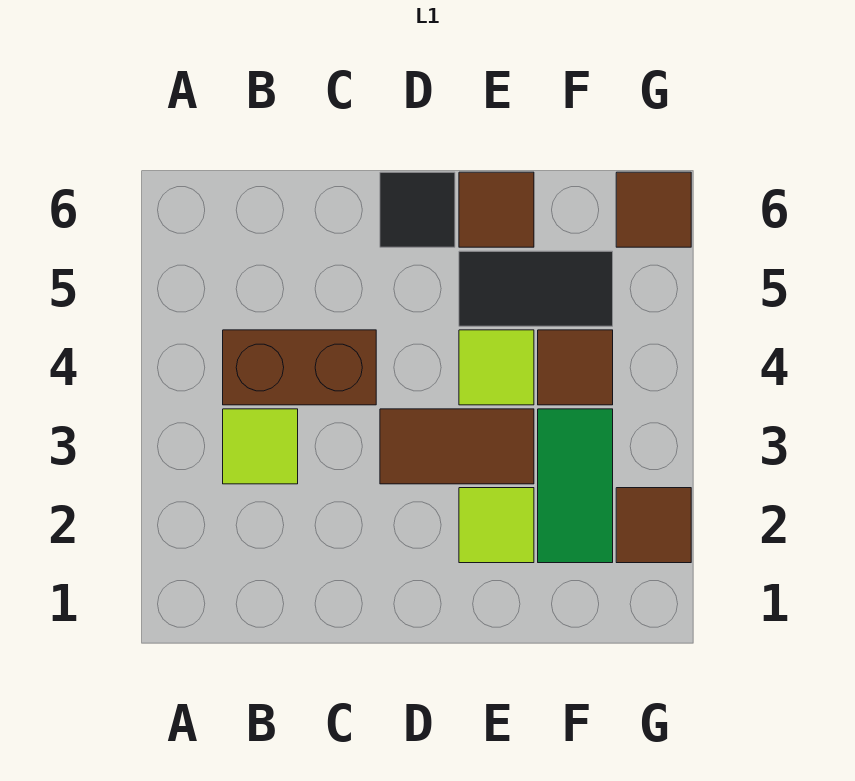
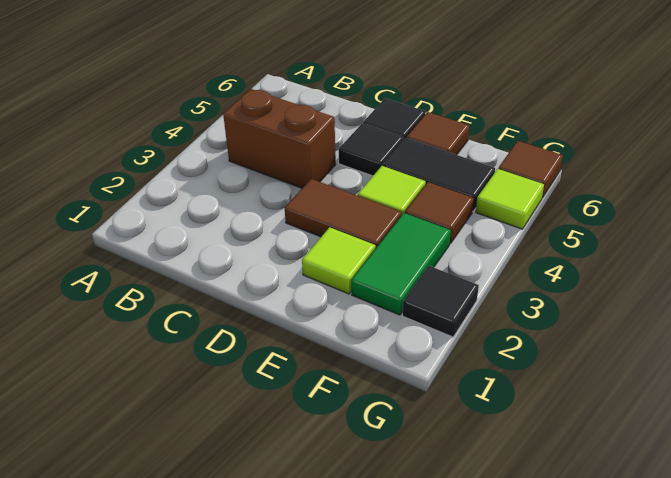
lime 1x1 tile [223,409,298,484] -> lime 1x1 tile moved to [476,169,544,229]
none -> black 1x1 tile [339,124,403,176]
brown 1x1 tile [616,488,691,563] -> black 1x1 tile [403,266,479,337]

